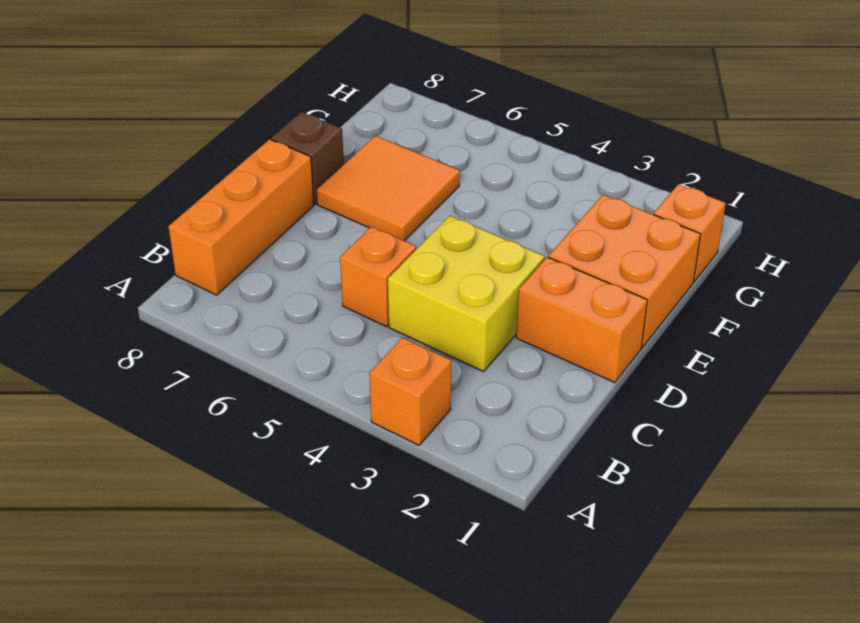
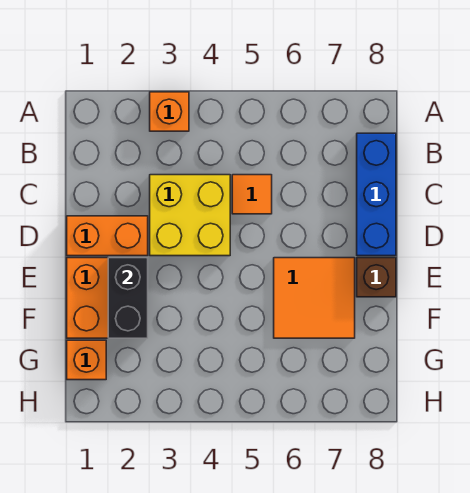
orange 1x3 brick [169,139,314,295] -> blue 1x3 brick [357,133,396,256]
orange 1x1 brick [340,227,416,327] -> orange 1x1 tile [232,175,272,214]
none -> black 1x2 brick [108,258,148,338]

